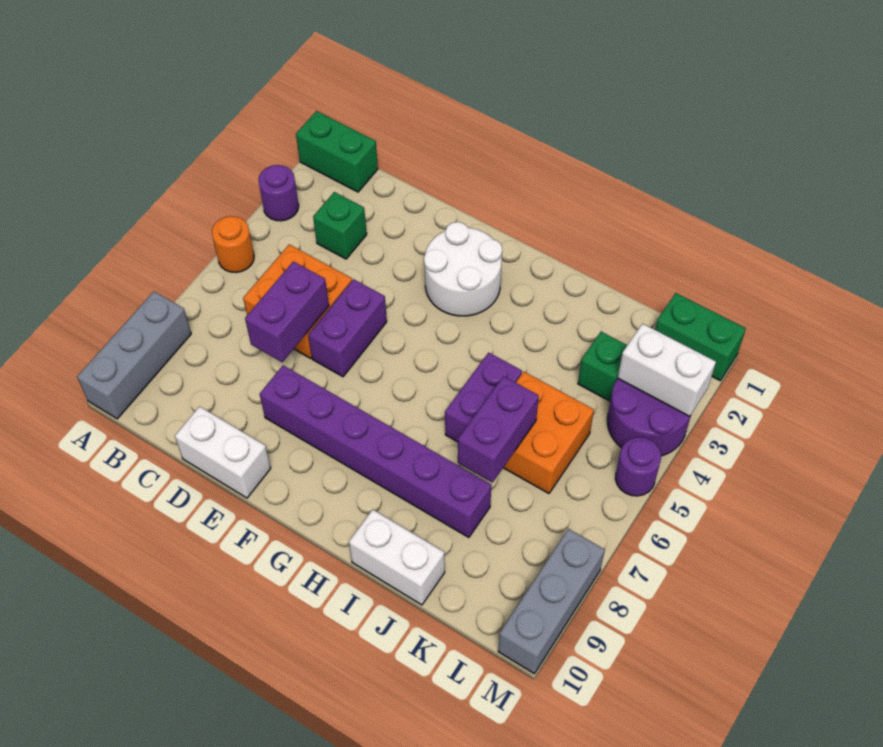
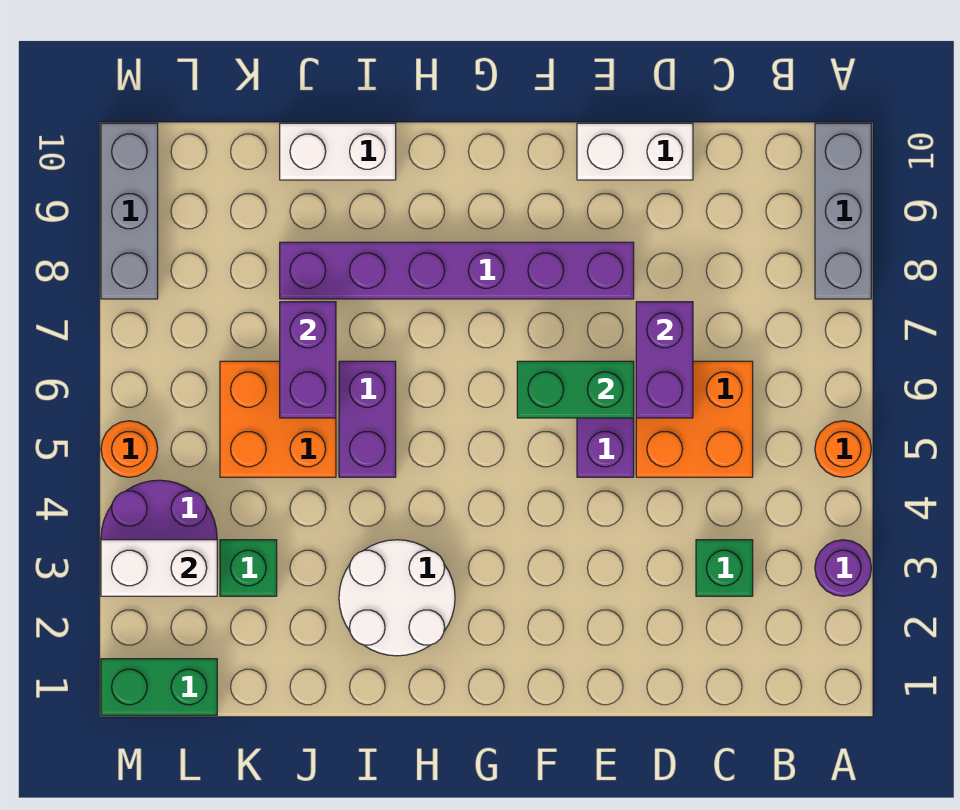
green 1x2 brick [296,111,378,192] -> green 1x2 brick moved to [517,361,634,418]
white 2x2 round brick [424,222,502,316] -> white 2x2 round brick moved to [339,540,455,656]
purple 1x1 round brick [615,437,661,496] -> orange 1x1 round brick [101,421,158,477]

